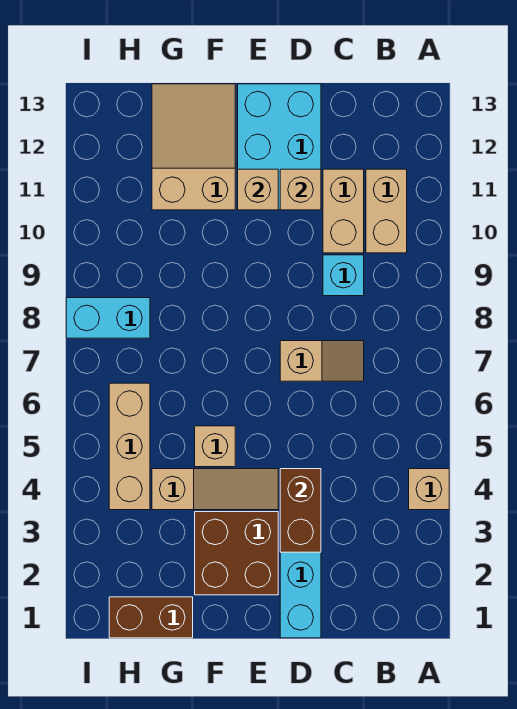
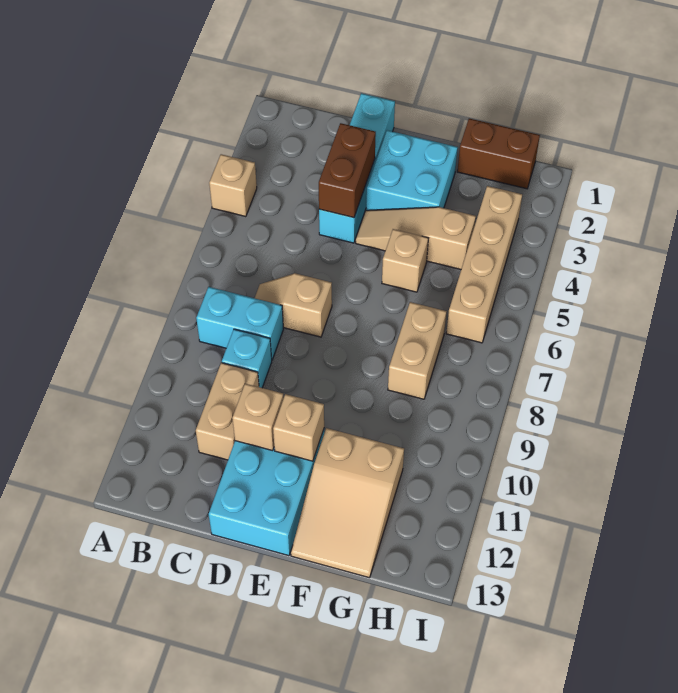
tan 1x2 brick [366,169,407,253] -> tan 1x2 brick moved to [388,302,446,399]
brown 2x2 brick [195,512,278,595] -> cyan 2x2 brick [366,130,458,210]
tan 1x3 brick [109,383,150,510] -> tan 1x4 brick [446,186,522,343]
cyan 1x2 brick [66,298,150,338] -> cyan 1x2 brick moved to [196,287,283,360]

